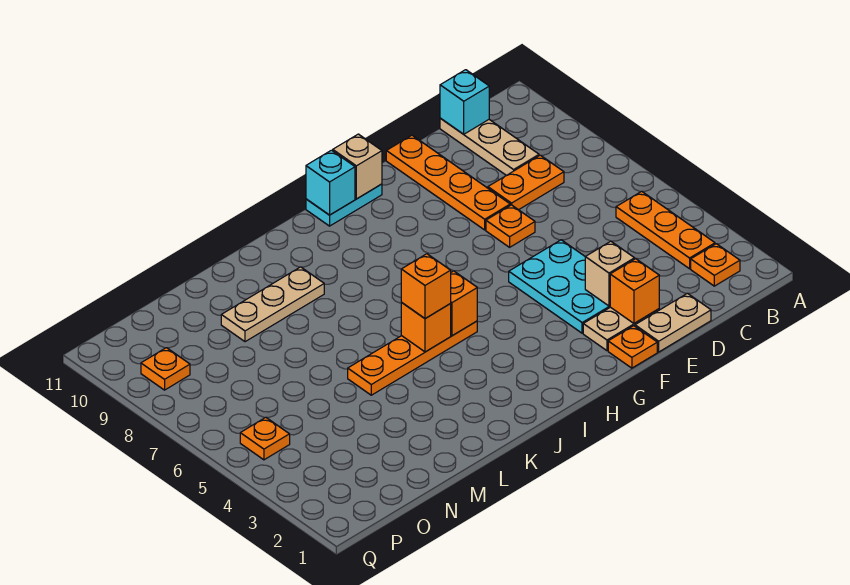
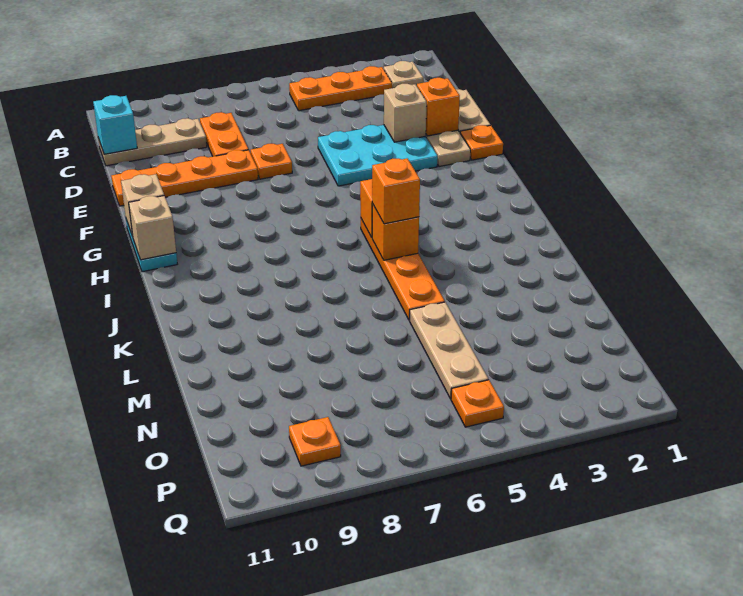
orange 1x1 plate [691,244,740,286] -> tan 1x1 plate [384,61,423,88]
cyan 1x1 brick [306,150,355,215] -> tan 1x1 brick [129,196,176,260]
tan 1x3 plate [221,267,324,342] -> tan 1x3 plate moved to [410,302,488,399]

